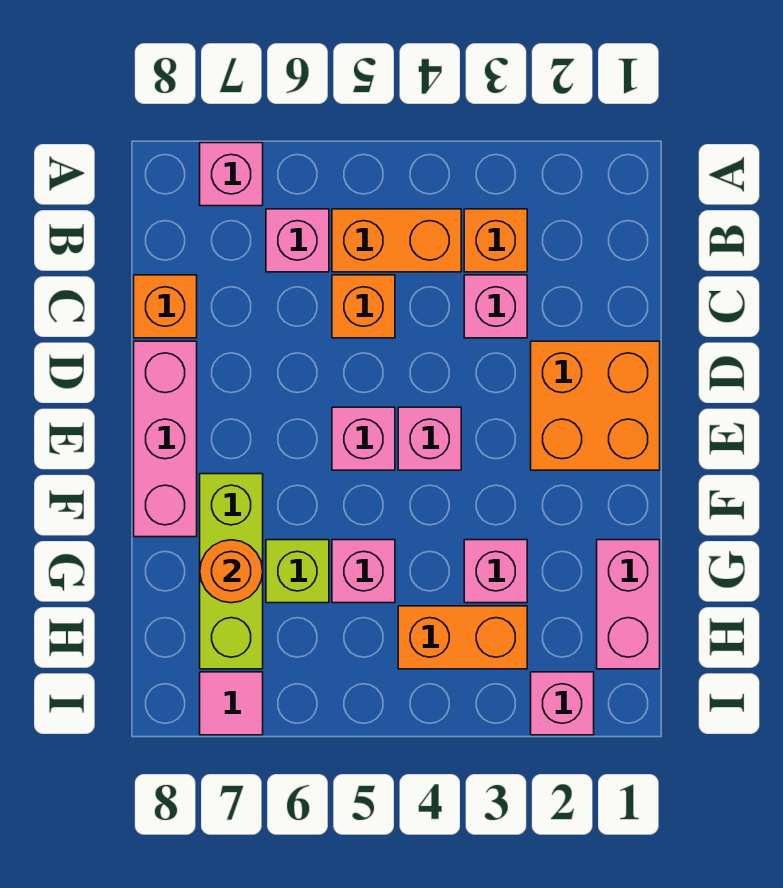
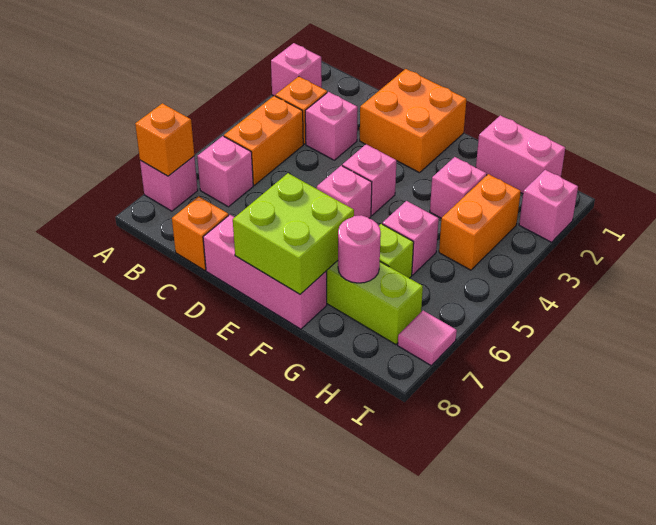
none -> pink 1x1 brick [271,43,322,96]
orange 1x1 brick [332,275,395,338] -> orange 1x1 brick moved to [135,103,194,176]
none -> lime 2x2 brick [233,173,354,294]
orange 1x1 round brick [200,540,263,603] -> pink 1x1 round brick [338,215,381,283]

